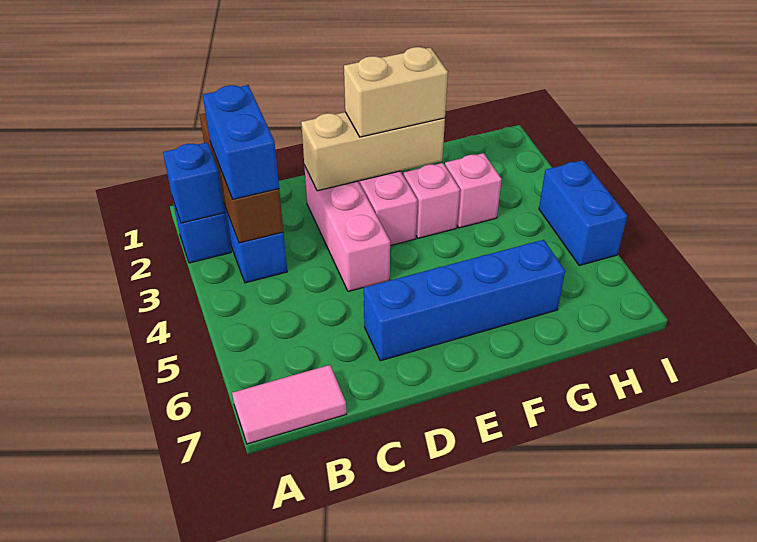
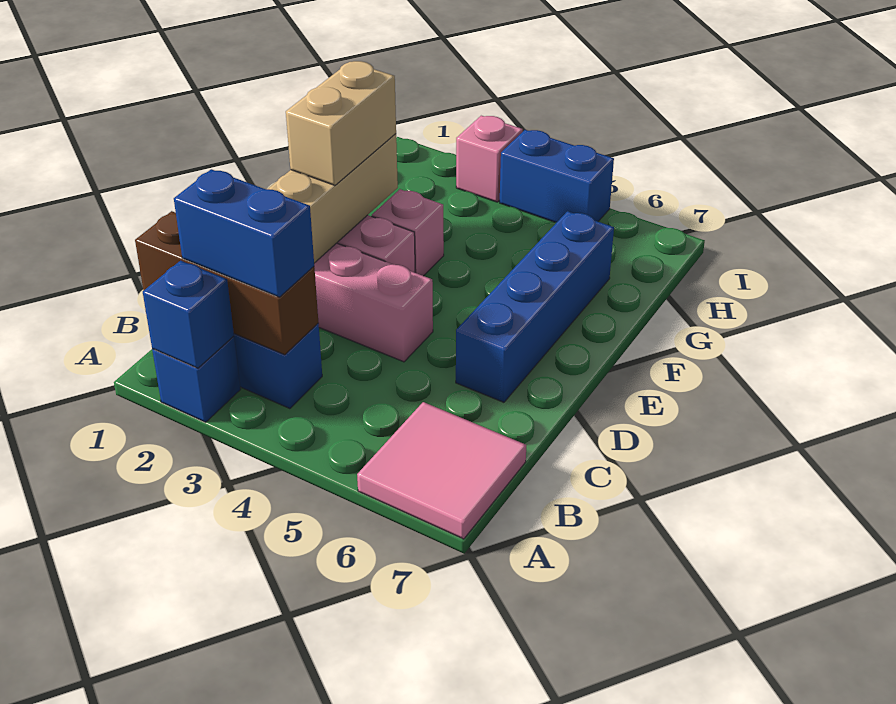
pink 1x2 tile [232,365,346,444] -> pink 2x2 tile [357,402,526,539]
pink 1x1 brick [445,153,502,228] -> pink 1x1 brick moved to [456,116,523,202]

